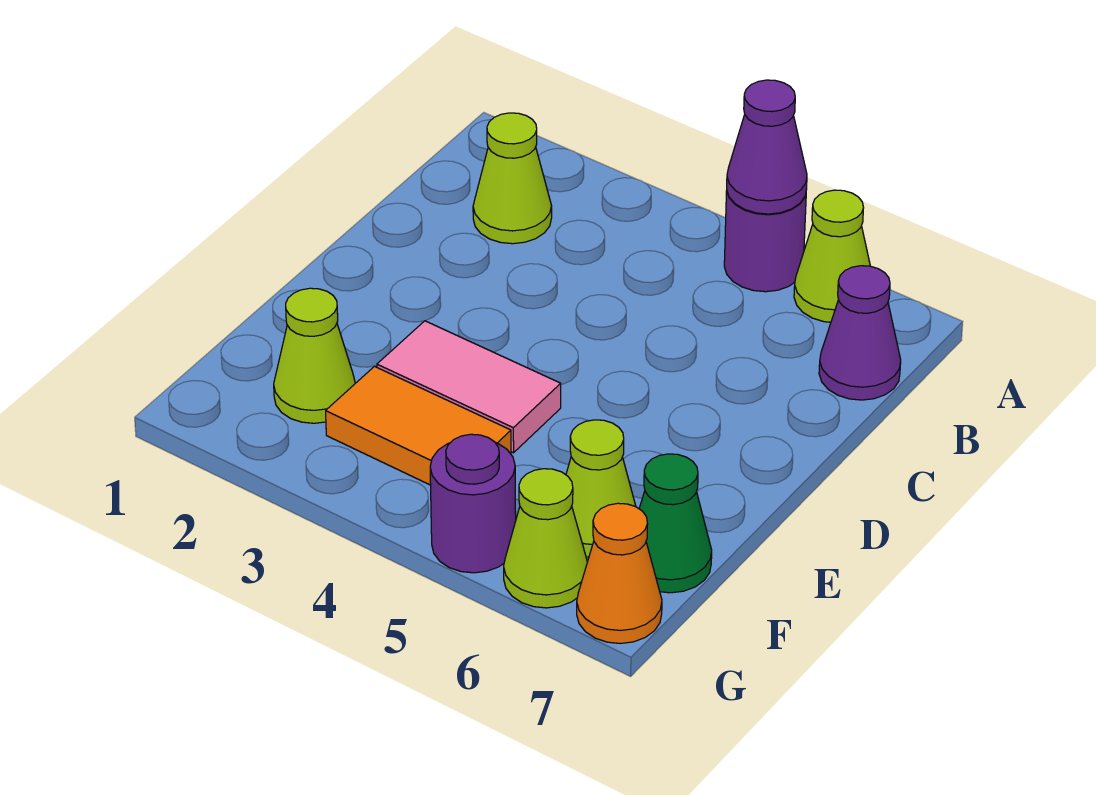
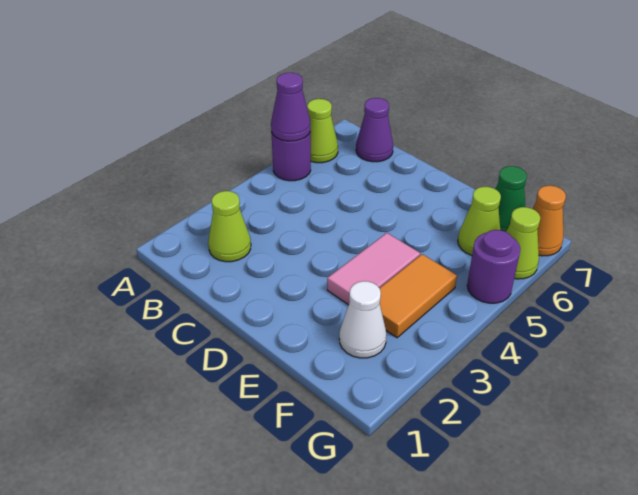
lime 1x1 cone [274,288,355,423] -> white 1x1 cone [339,281,387,358]

